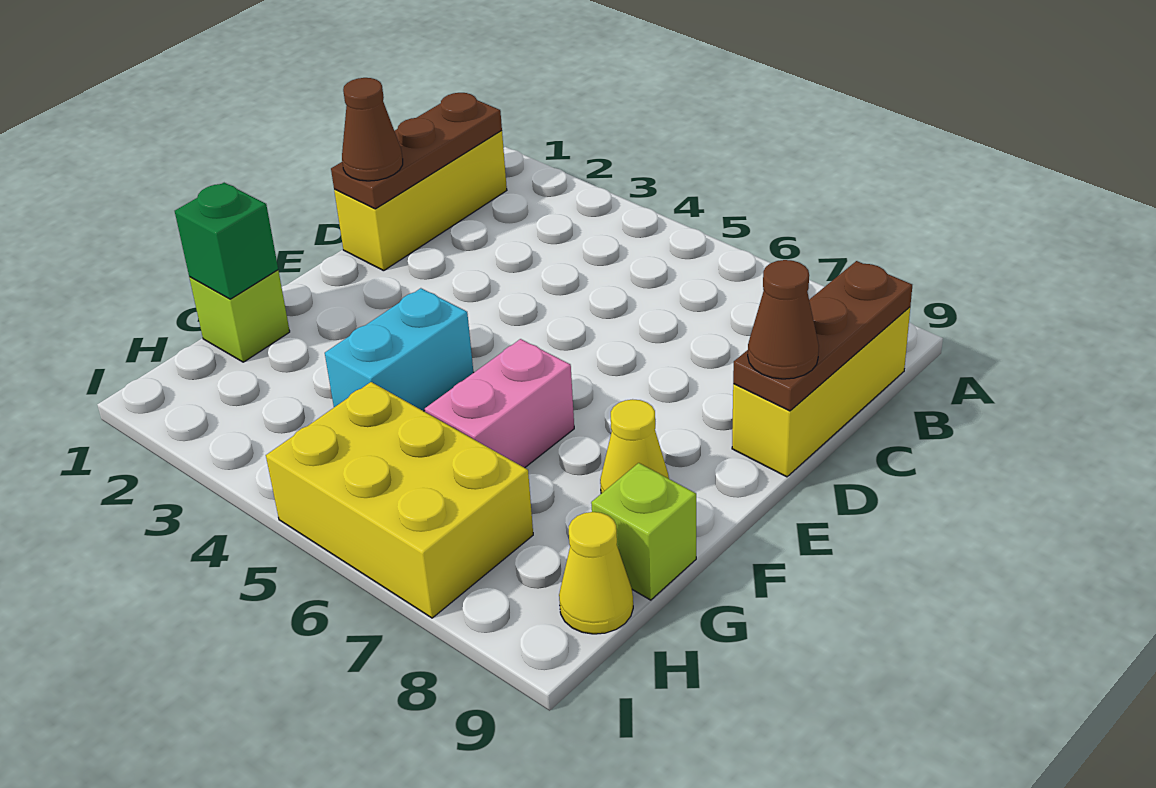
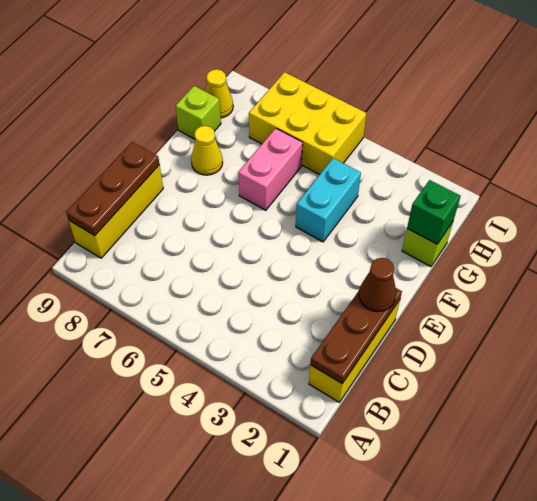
brown 1x1 cone [748,260,819,379] -> none

